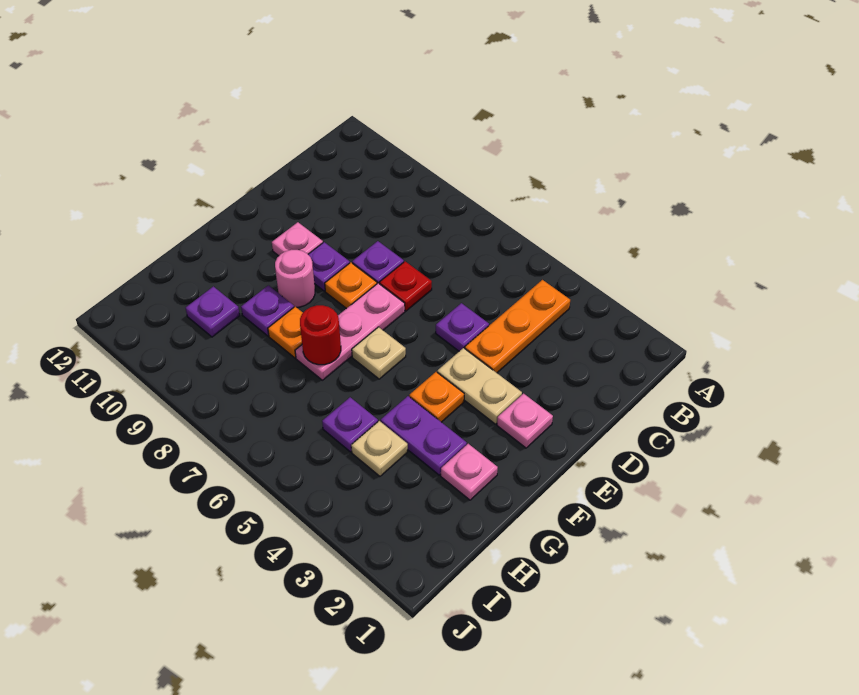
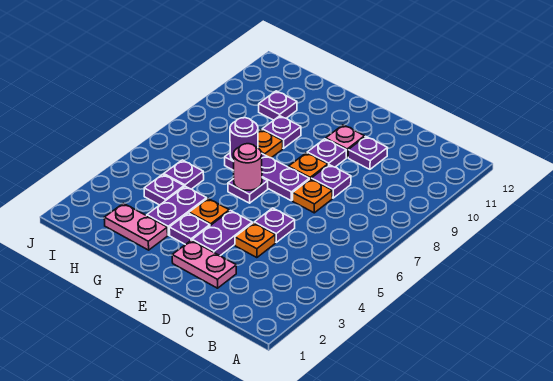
orange 1x3 plate [465,280,570,373] -> orange 1x1 plate [235,223,275,258]
red 1x1 plate [379,261,432,311] -> orange 1x1 plate [293,179,332,213]
none -> purple 1x1 plate [348,136,388,169]
pink 1x1 plate [497,394,553,448] -> pink 1x2 plate [172,240,236,288]
tan 1x2 plate [437,348,522,424] -> purple 1x2 plate [192,211,252,256]
pink 1x3 plate [295,283,405,380] -> purple 1x3 plate [225,153,309,201]
none -> purple 1x1 plate [169,213,210,245]
tan 1x1 plate [352,327,406,379] -> purple 1x1 plate [228,178,268,203]
pink 1x1 round brick [275,250,315,307] -> pink 1x1 round brick moved to [233,144,262,190]
pink 1x1 plate [441,444,498,500] -> pink 1x2 plate [104,203,168,250]
red 1x1 round brick [300,305,341,365] -> purple 1x1 round brick [230,118,258,161]
tan 1x1 plate [351,421,408,476] -> purple 1x1 plate [144,174,184,205]

